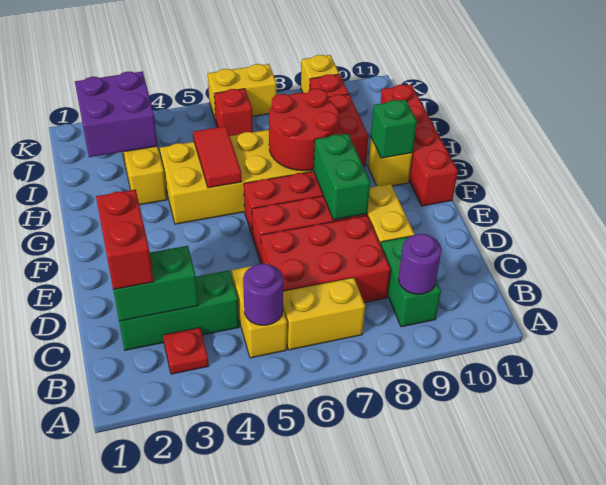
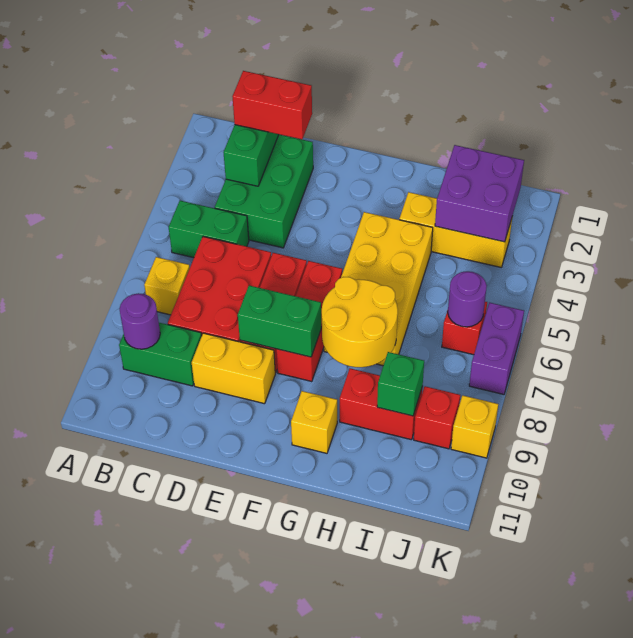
red 1x1 plate [163,328,209,374] -> none
yellow 1x2 brick [232,263,287,358] -> green 1x2 brick [169,201,249,258]
purple 1x1 round brick [243,264,283,325] -> purple 1x1 round brick moved to [448,271,487,327]
yellow 1x2 brick [283,277,365,350] -> yellow 1x1 brick [144,257,190,315]
green 1x3 brick [119,270,239,350] -> green 2x3 brick [215,135,313,248]
red 1x4 brick [380,84,458,206] -> none
red 1x2 tile [193,126,242,188] -> none
red 2x2 round brick [269,89,339,171] -> yellow 2x2 round brick [322,277,398,367]
green 1x1 brick [371,100,417,158] -> green 1x1 brick moved to [377,352,424,416]
yellow 1x2 brick [208,64,277,122] -> purple 1x2 brick [469,303,524,394]

